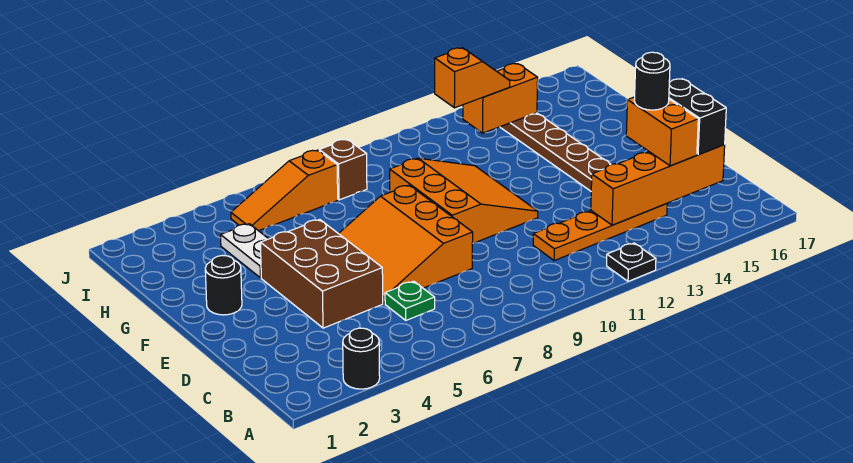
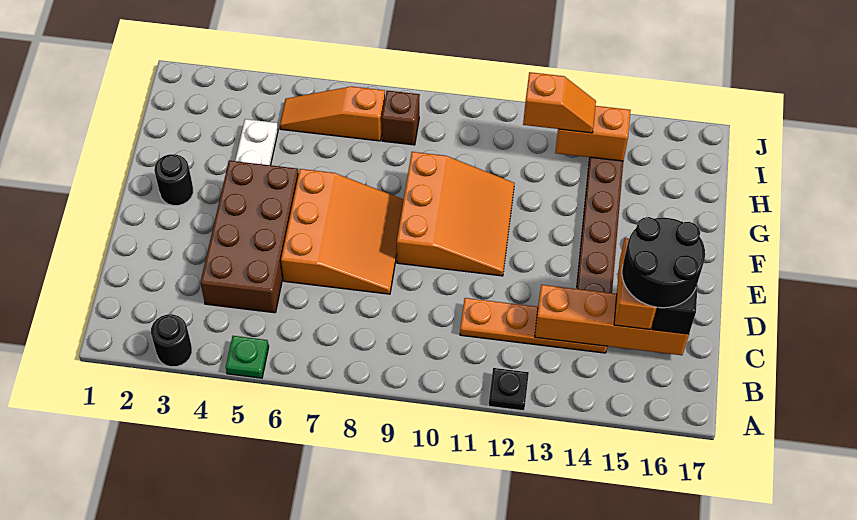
green 1x1 plate [385,281,435,320] -> green 1x1 plate moved to [226,336,269,378]
brown 2x3 brick [260,220,383,328] -> brown 2x4 brick [200,161,299,313]
orange 3x3 slope [339,185,473,304] -> orange 3x3 slope turned to [281,169,404,294]
black 1x1 round brick [634,52,670,110] -> black 2x2 round brick [622,217,705,308]

